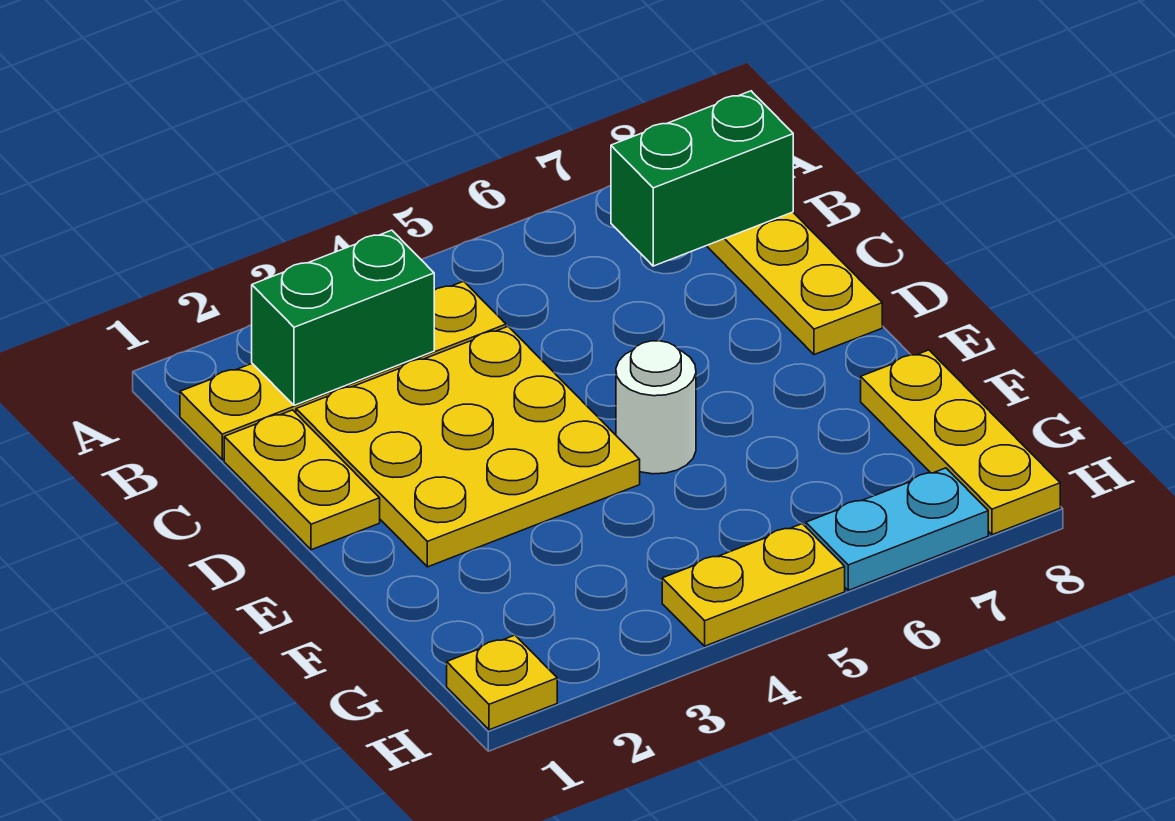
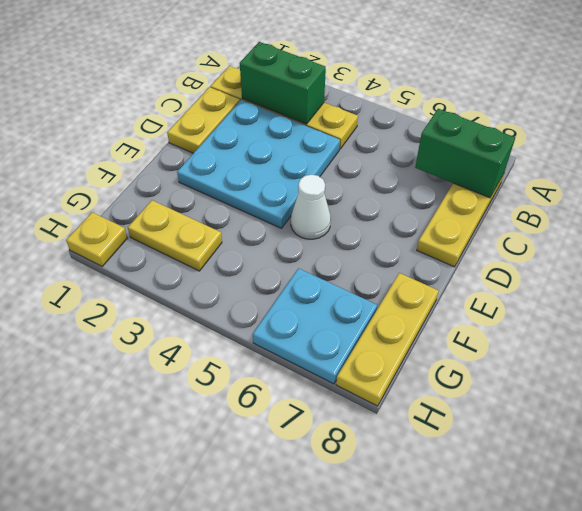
yellow 3x3 plate [296,327,640,567] -> cyan 3x3 plate [177,100,340,228]
white 1x1 round brick [616,341,696,474] -> white 1x1 cone [291,175,331,239]
yellow 1x2 plate [662,524,845,646] -> yellow 1x2 plate moved to [128,200,222,271]
cyan 1x2 plate [806,468,988,590] -> cyan 2x2 plate [253,268,377,384]

